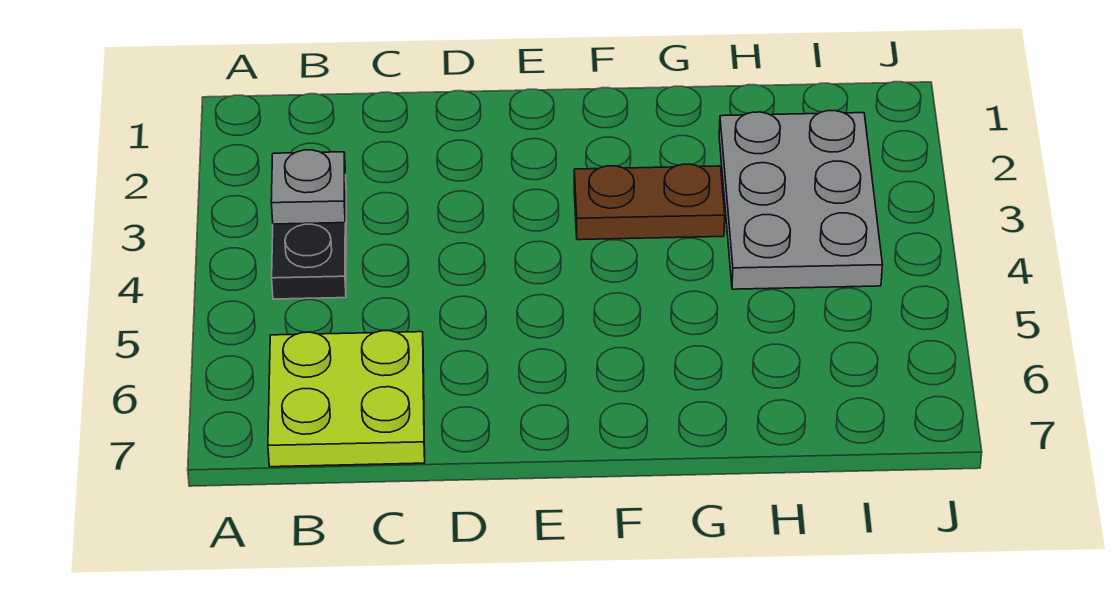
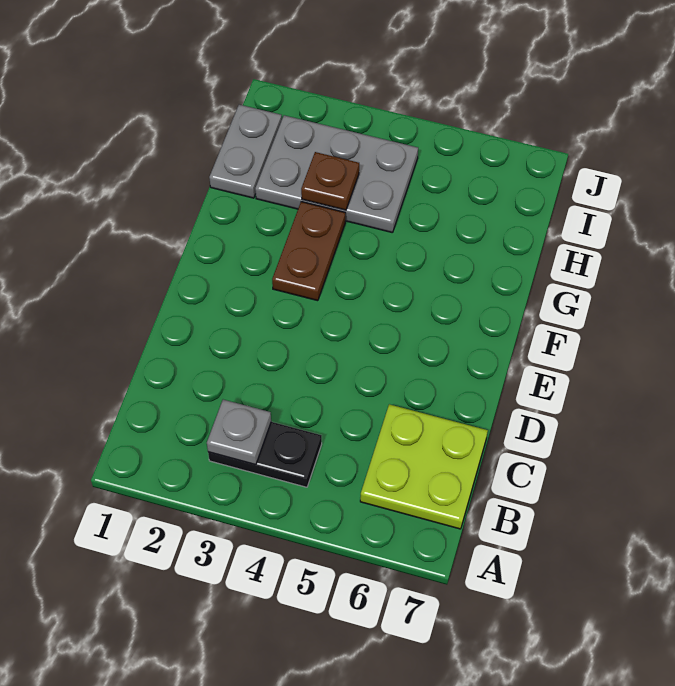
none -> grey 1x2 plate [209,105,282,198]
none -> brown 1x1 plate [301,152,359,210]

